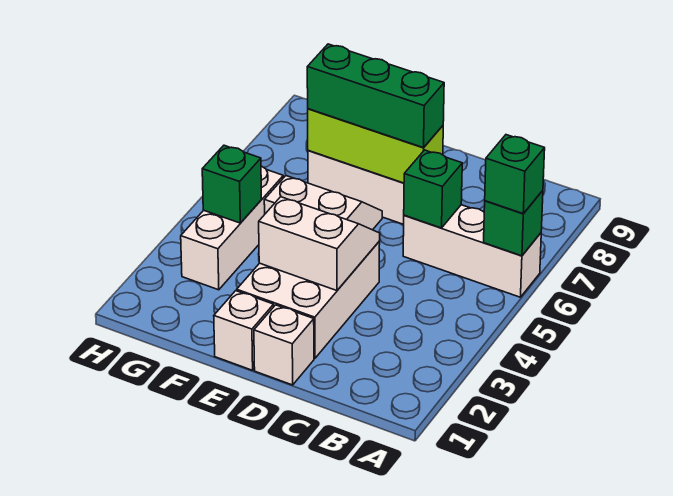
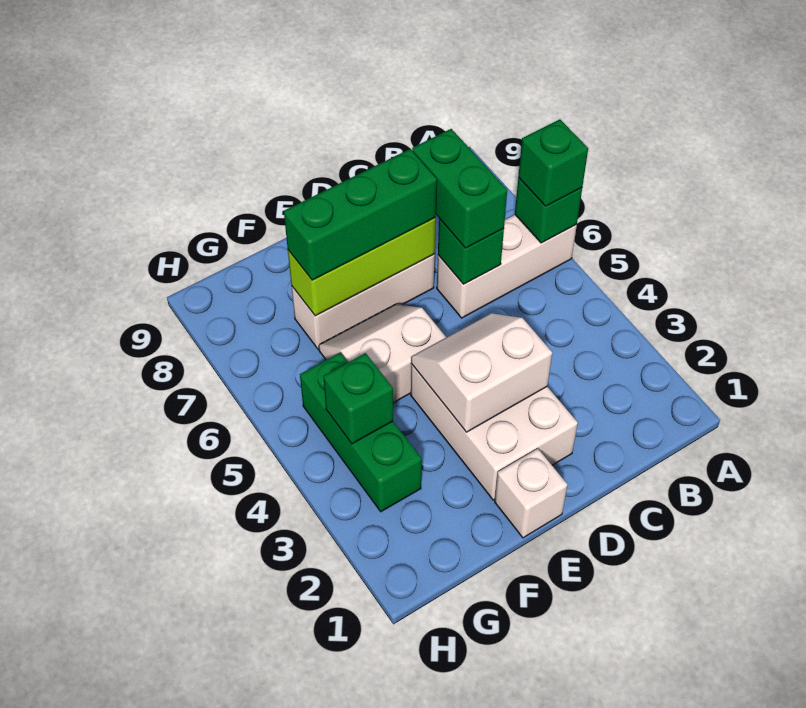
none -> green 1x2 brick [412,129,507,248]
white 1x1 brick [254,305,314,385] -> none
white 1x3 brick [181,166,283,290] -> green 1x3 brick [300,353,422,512]

